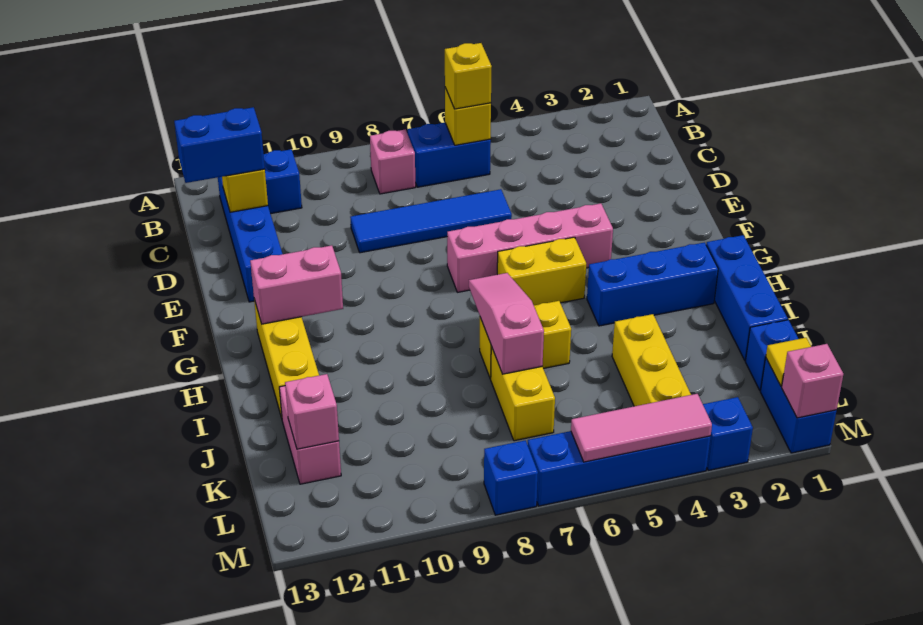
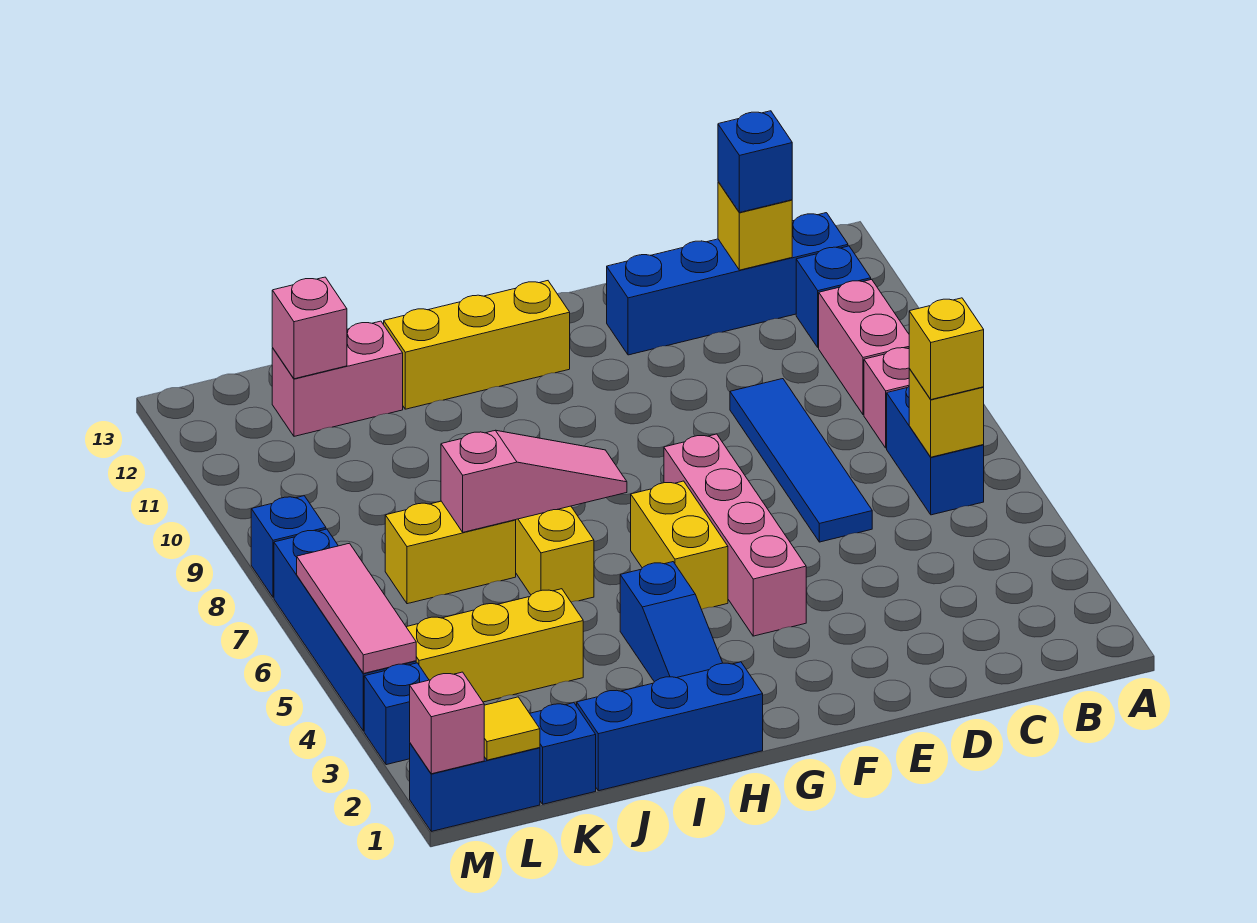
blue 1x2 brick [174,107,265,183] -> blue 1x1 brick [718,111,792,213]
pink 1x2 brick [250,245,343,324] -> pink 1x2 brick moved to [819,279,909,415]
blue 1x3 brick [587,242,718,326] -> blue 1x3 slope [620,562,722,682]

